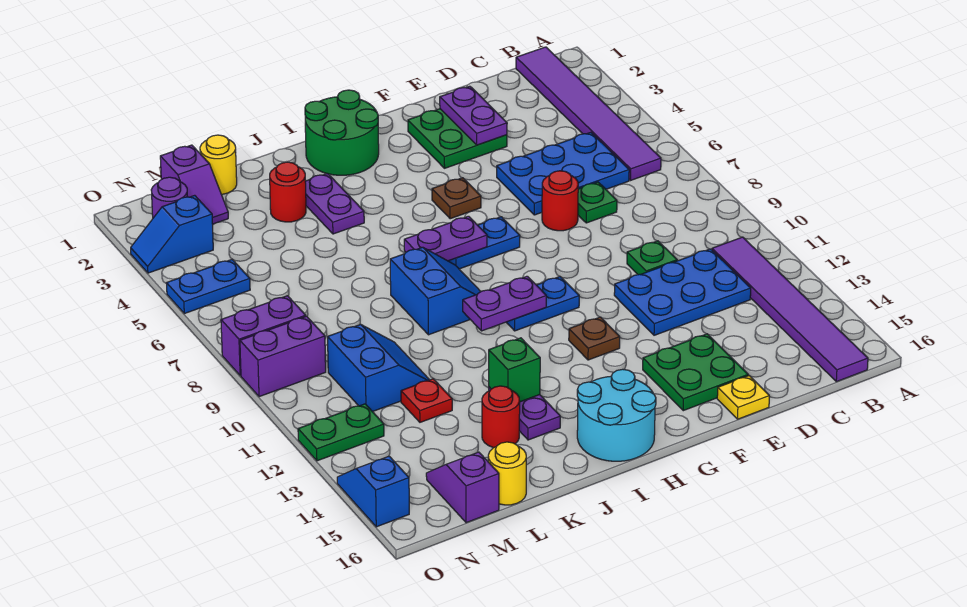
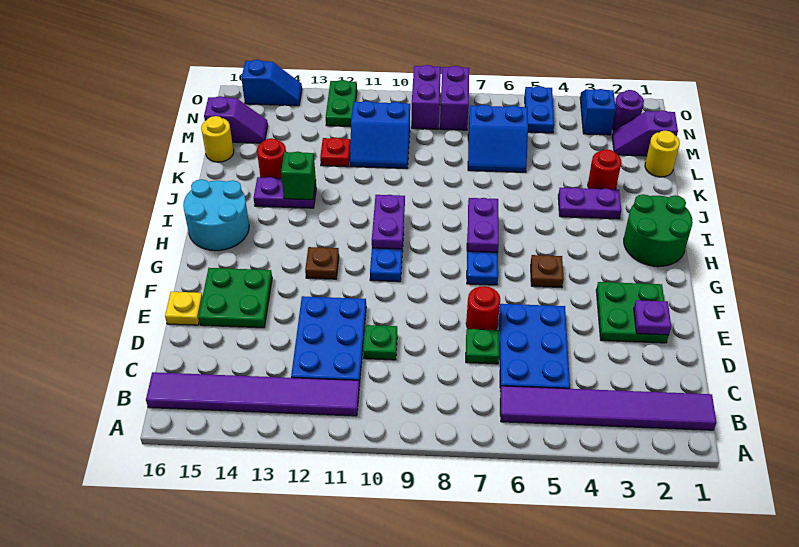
purple 1x2 plate [440,86,507,145] -> purple 1x1 plate [634,300,671,335]
blue 2x2 slope [390,247,481,335] -> blue 2x2 slope moved to [468,105,528,172]

